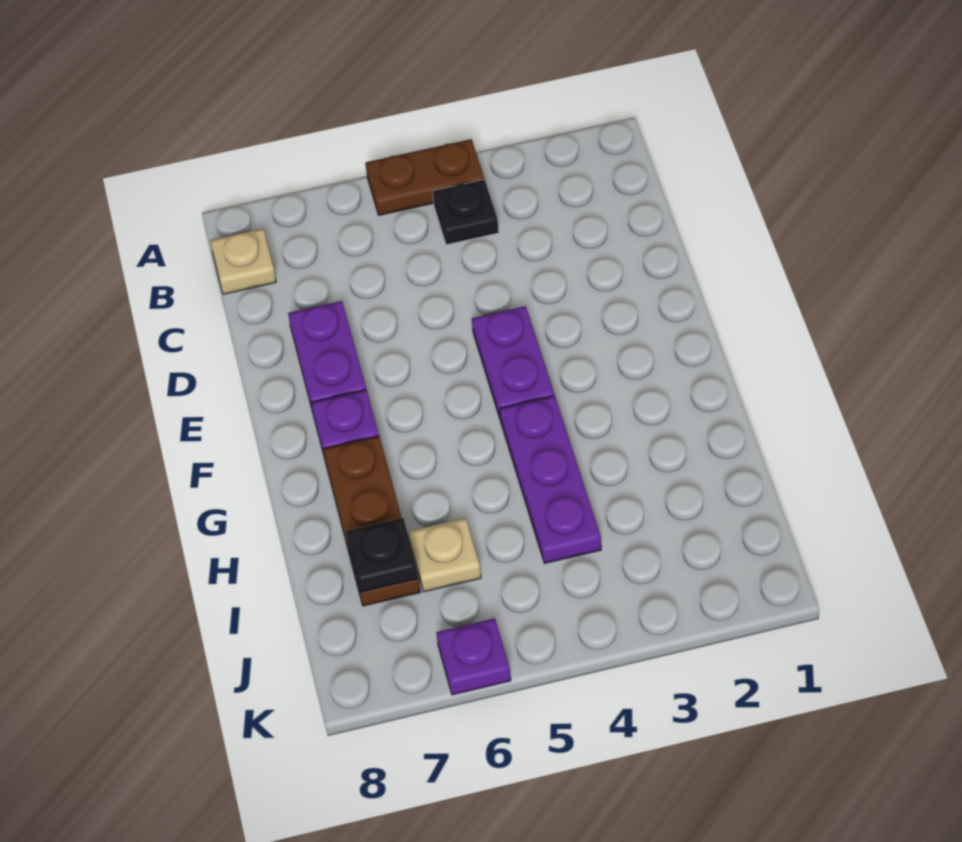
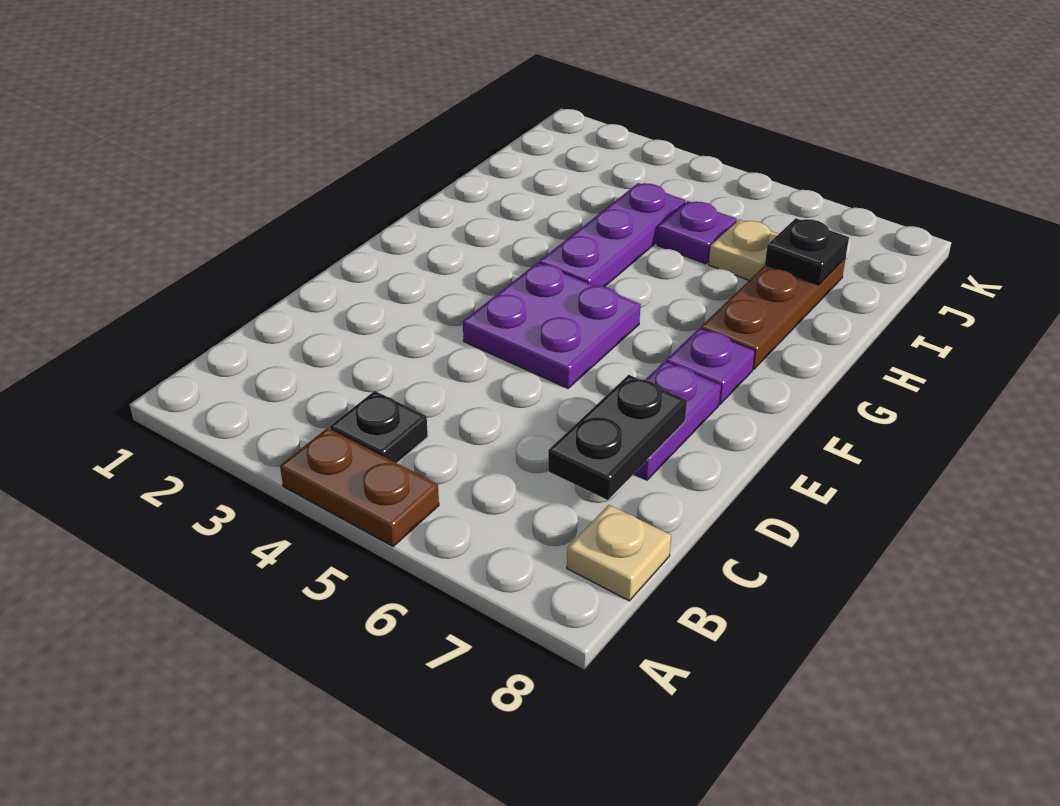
none -> black 1x2 plate [548,375,687,500]
purple 1x2 plate [472,306,554,420] -> purple 2x2 plate [463,262,641,388]
purple 1x1 plate [436,618,511,695] -> purple 1x1 plate moved to [657,201,737,264]

